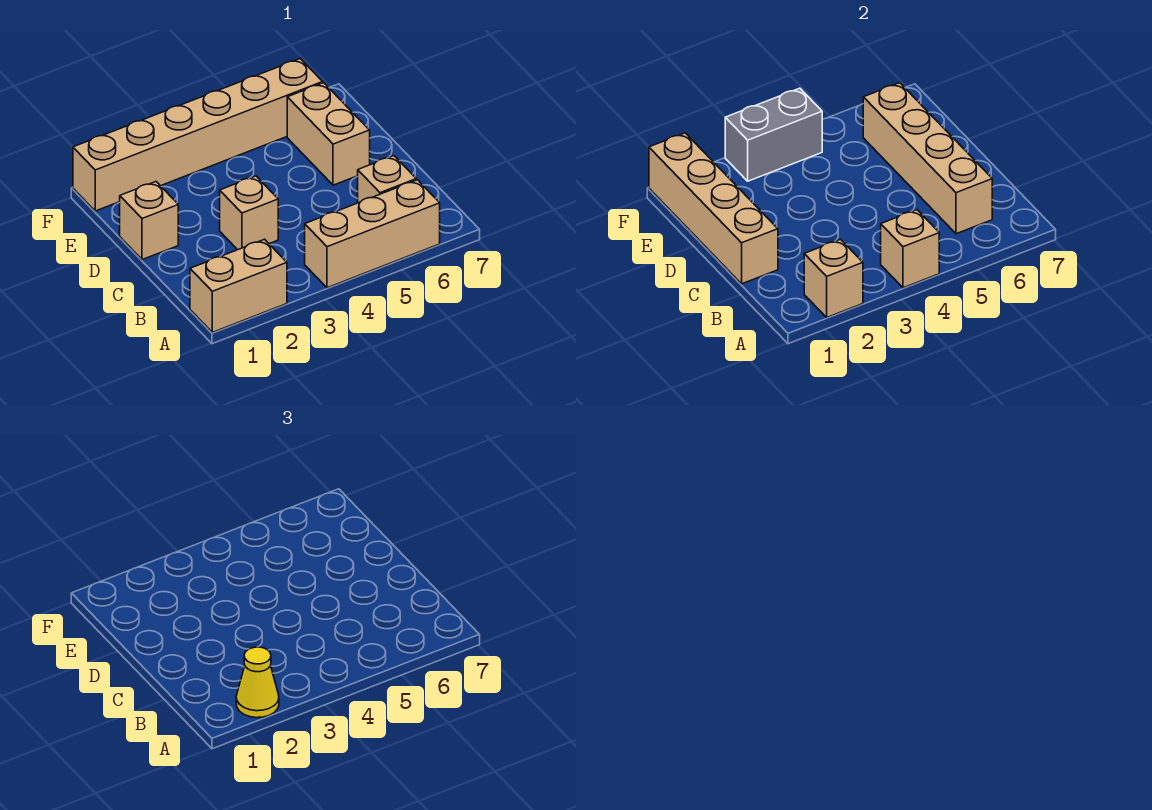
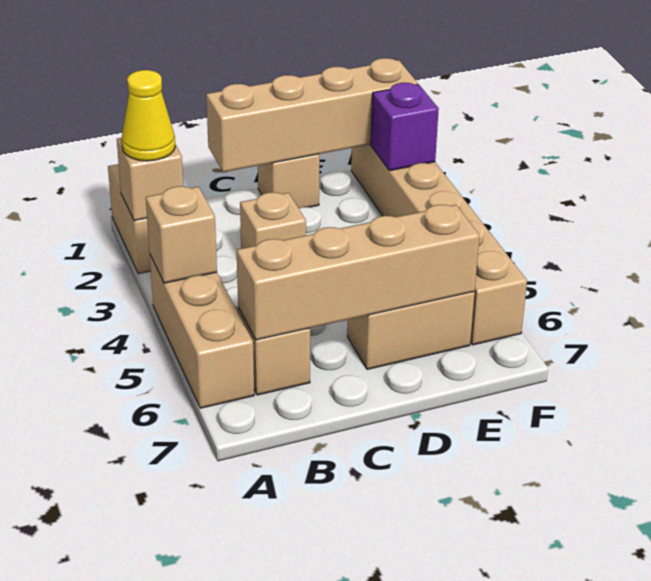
none -> purple 1x1 brick [371,83,439,171]
grey 1x2 brick [725,88,822,181] -> none

